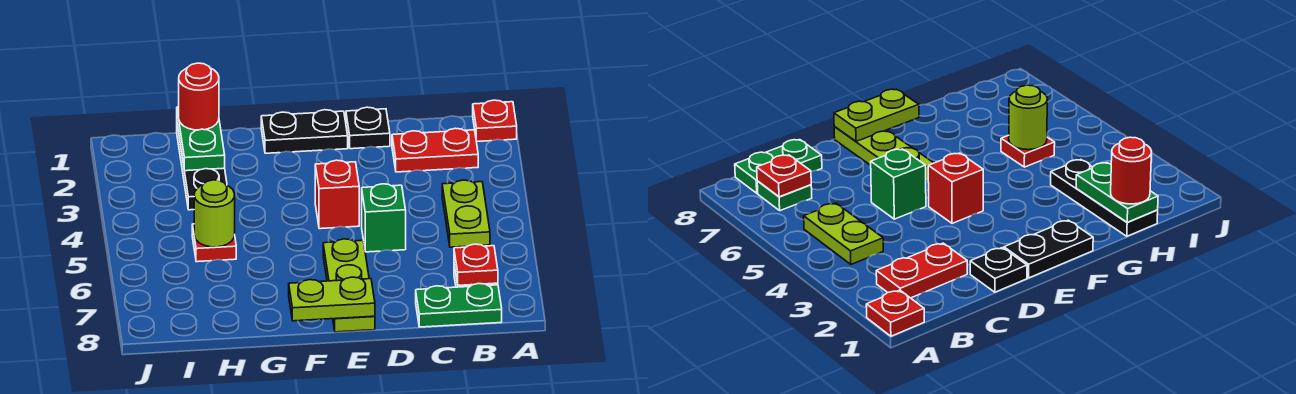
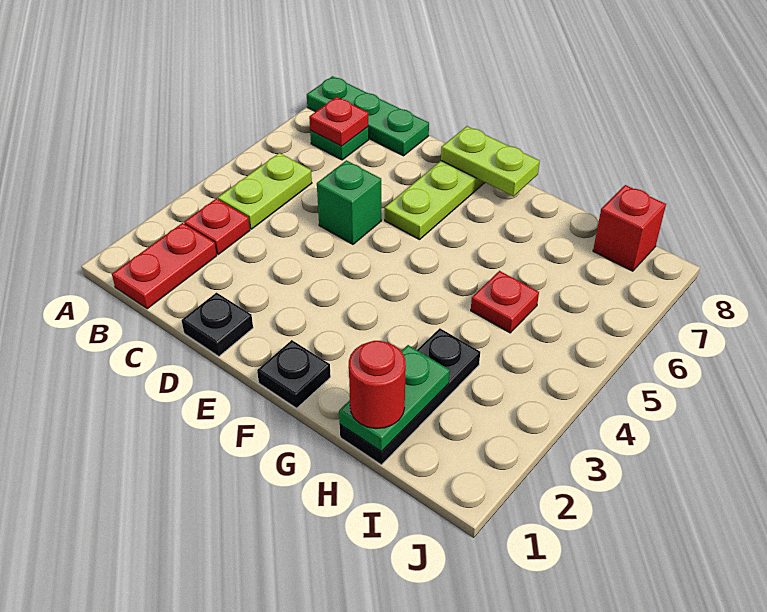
red 1x1 plate [473,100,517,142] -> red 1x1 plate moved to [184,199,250,254]
red 1x2 plate [392,128,478,172] -> red 1x2 plate turned to [112,223,217,309]
green 1x2 plate [416,283,502,327] -> green 1x3 plate [307,76,429,156]
black 1x2 plate [261,110,348,153] -> black 1x1 plate [257,340,331,408]
red 1x1 brick [315,160,359,229] -> red 1x1 brick moved to [593,185,666,271]
lime 1x1 round brick [194,180,235,247] -> none

